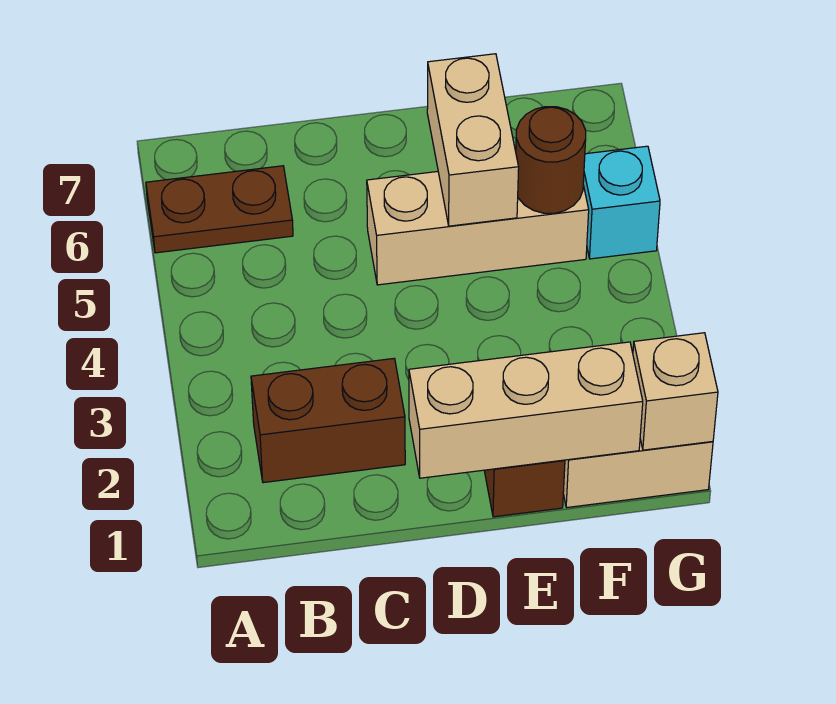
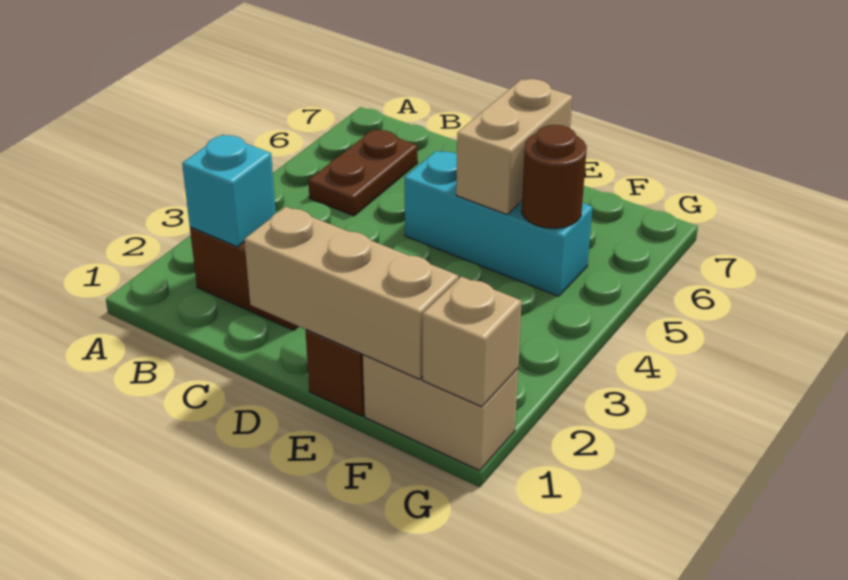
brown 1x2 plate [146,166,293,253] -> brown 1x2 plate turned to [308,129,418,216]
tan 1x3 brick [367,172,589,285] -> cyan 1x3 brick [404,151,593,296]
cyan 1x1 brick [583,146,660,259] -> cyan 1x1 brick moved to [182,135,276,247]

